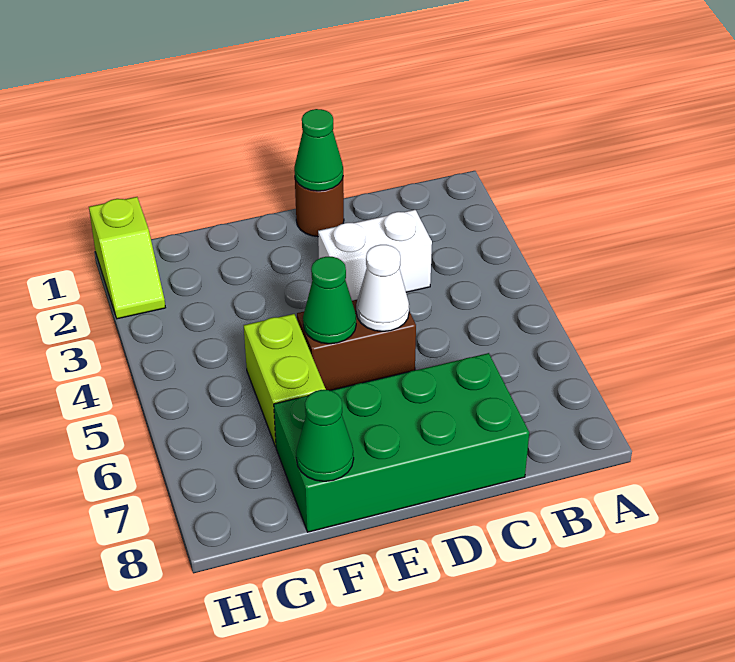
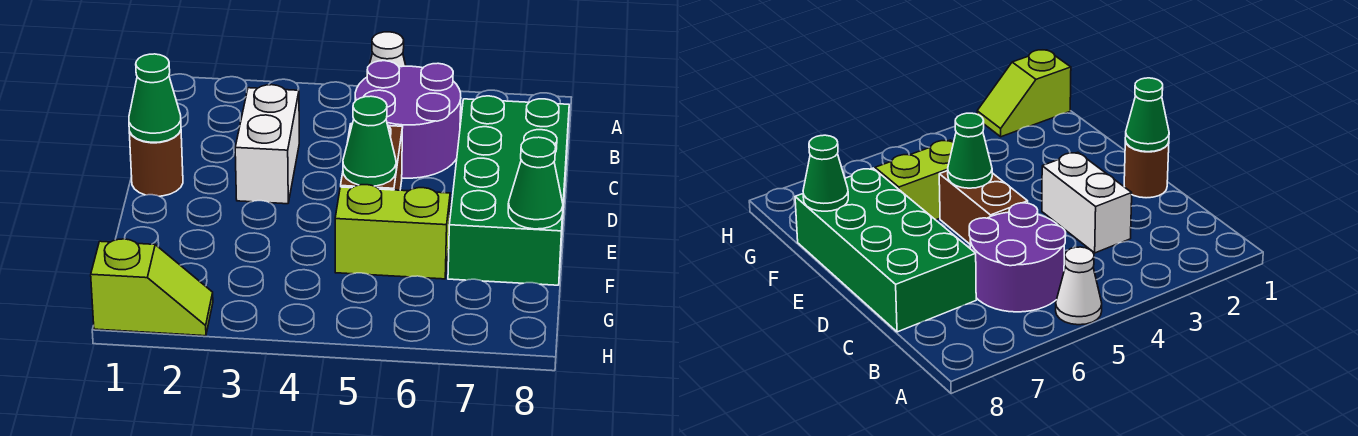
none -> purple 2x2 round brick [355,61,461,178]
white 1x1 cone [356,245,409,331] -> white 1x1 cone moved to [366,32,406,77]

